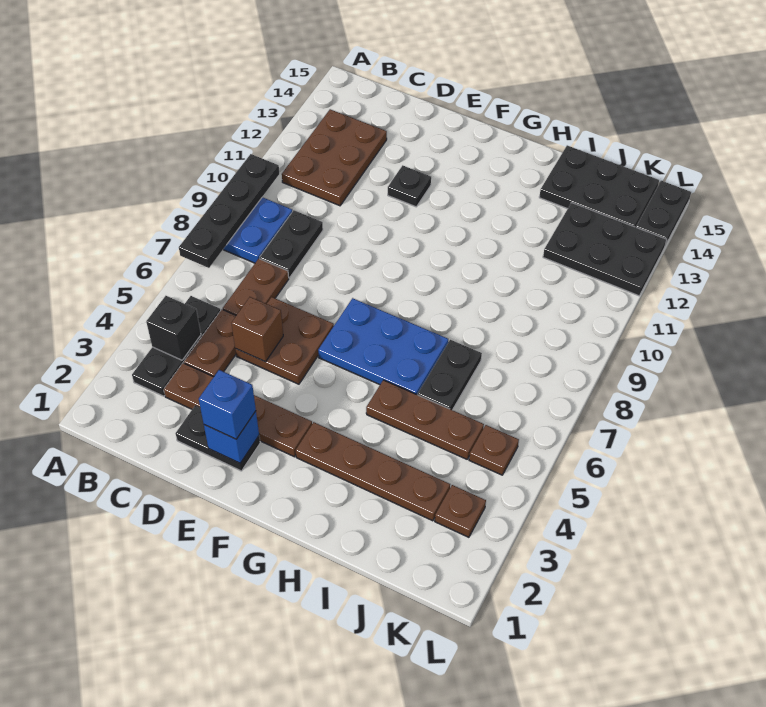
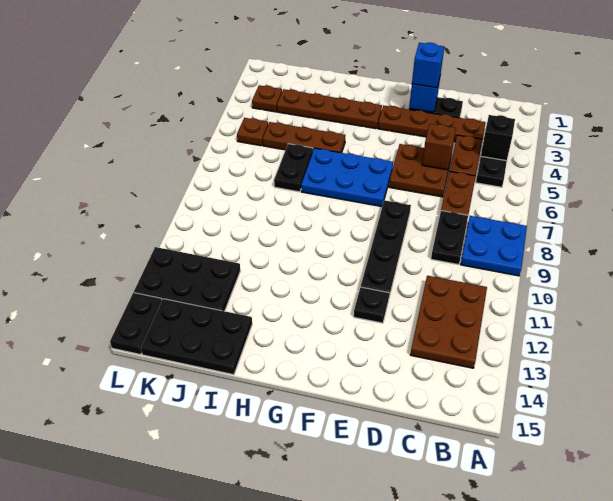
black 1x4 plate [179,154,279,268] -> black 1x4 plate moved to [361,200,411,297]

